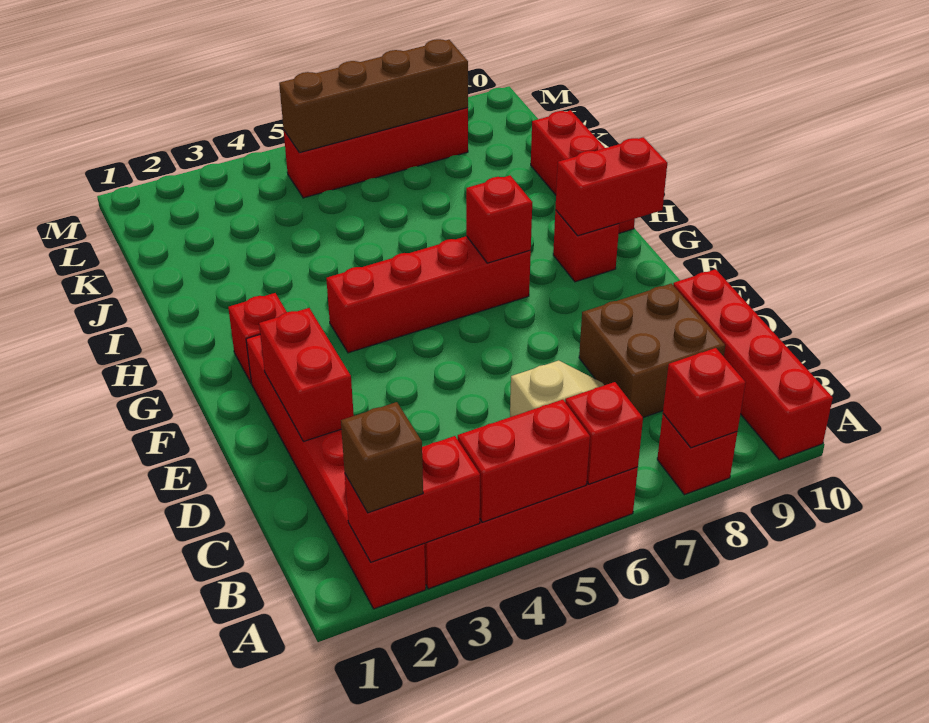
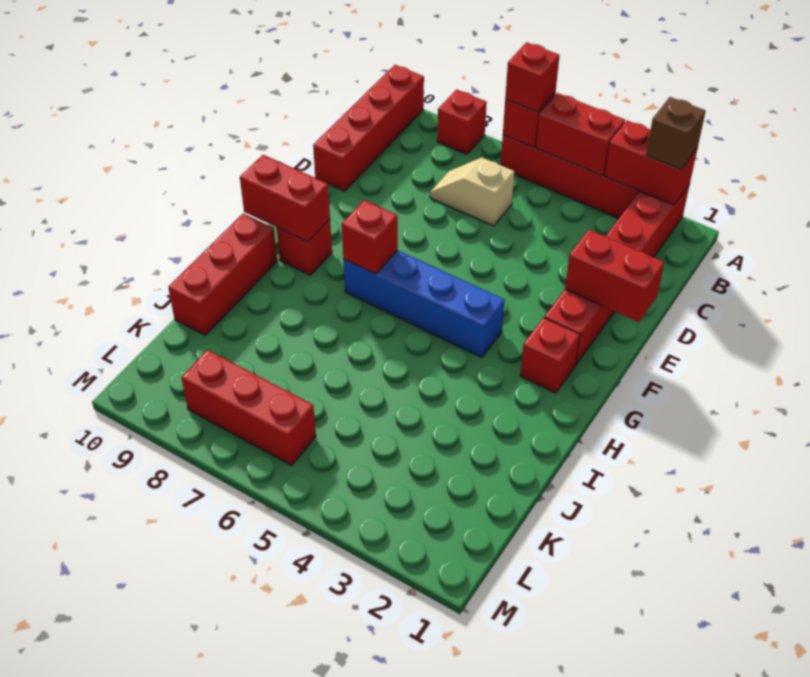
red 1x1 brick [663,348,746,448] -> red 1x1 brick moved to [505,42,559,112]
brown 2x2 brick [579,284,725,417] -> none
red 1x2 brick [259,308,354,442] -> red 1x2 brick turned to [565,230,664,322]
red 1x4 brick [326,236,531,353] -> blue 1x4 brick [343,250,505,358]
red 1x4 brick [284,108,468,198] -> red 1x3 brick [182,350,316,465]
brown 1x4 brick [279,39,468,153] -> none

